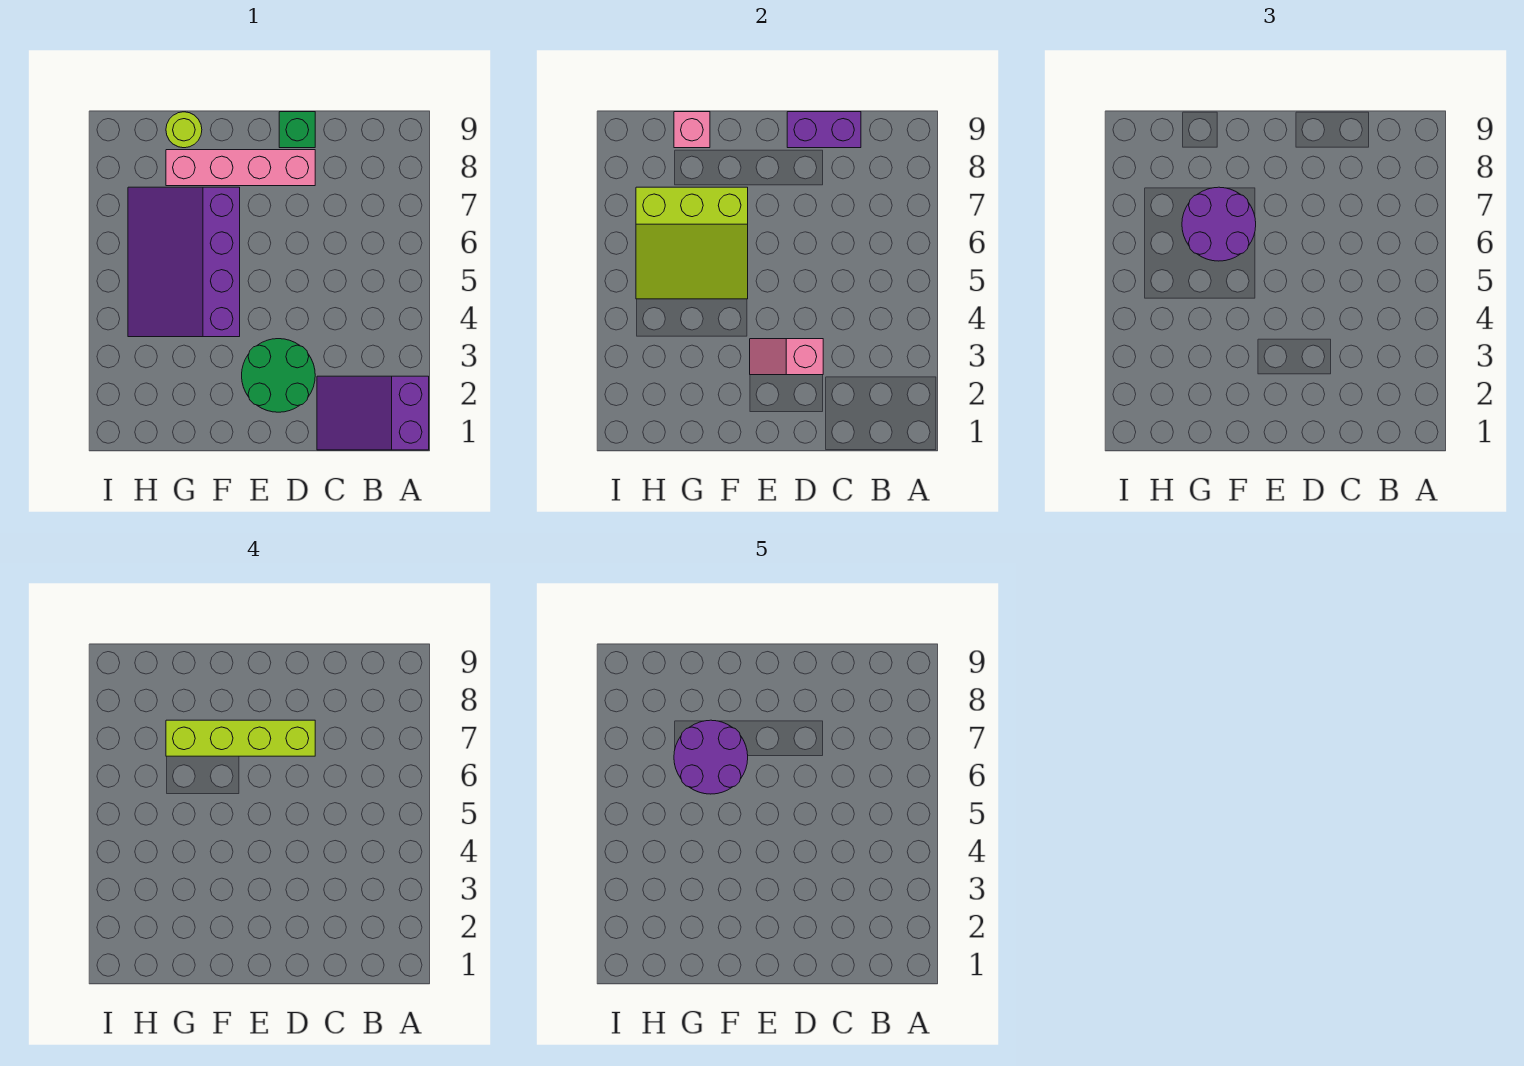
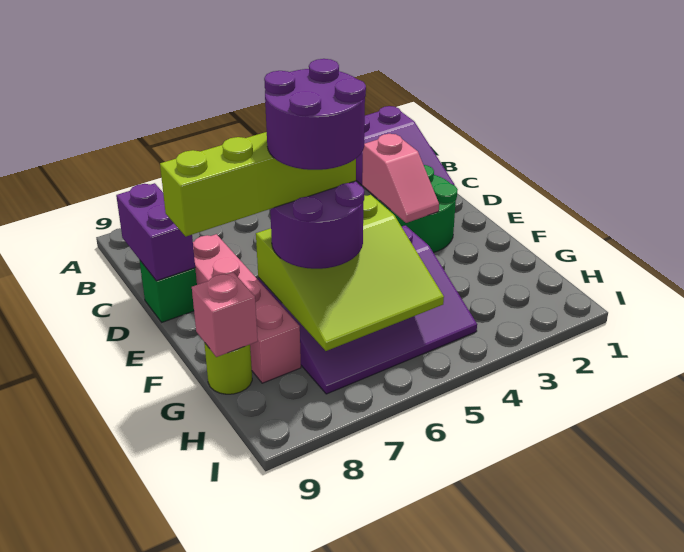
lime 1x4 brick [166,720,315,756] -> lime 1x4 brick turned to [160,132,356,236]
lime 3x3 slope [636,187,748,299] -> lime 3x3 slope turned to [256,195,444,351]

